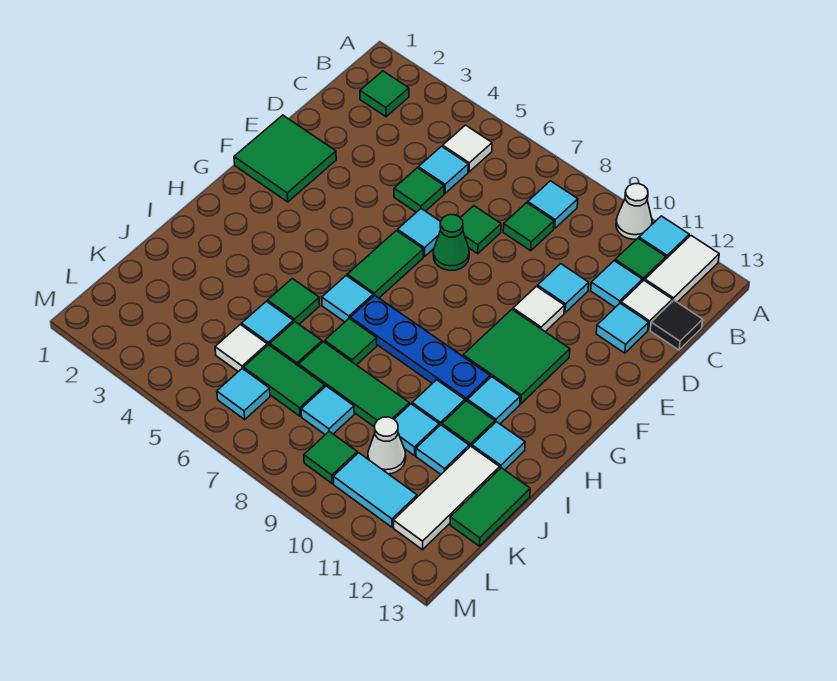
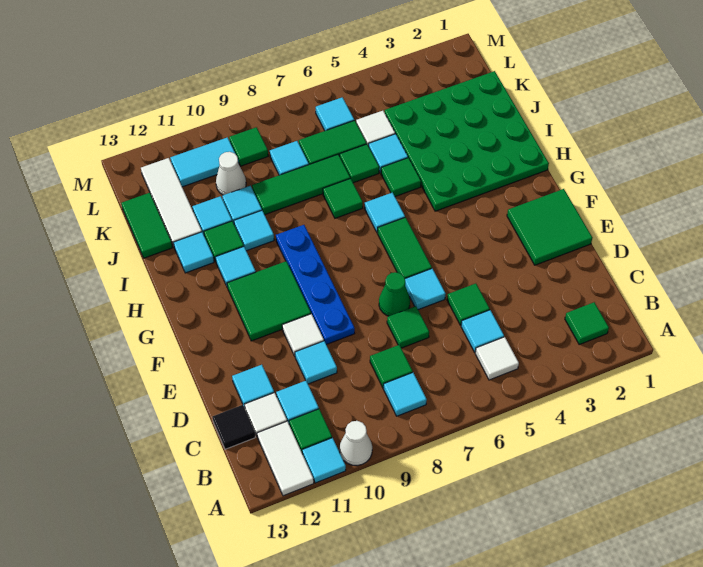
none -> green 4x4 plate [385,71,549,211]
blue 1x4 plate [350,295,490,401] -> blue 1x4 plate turned to [276,225,355,345]

